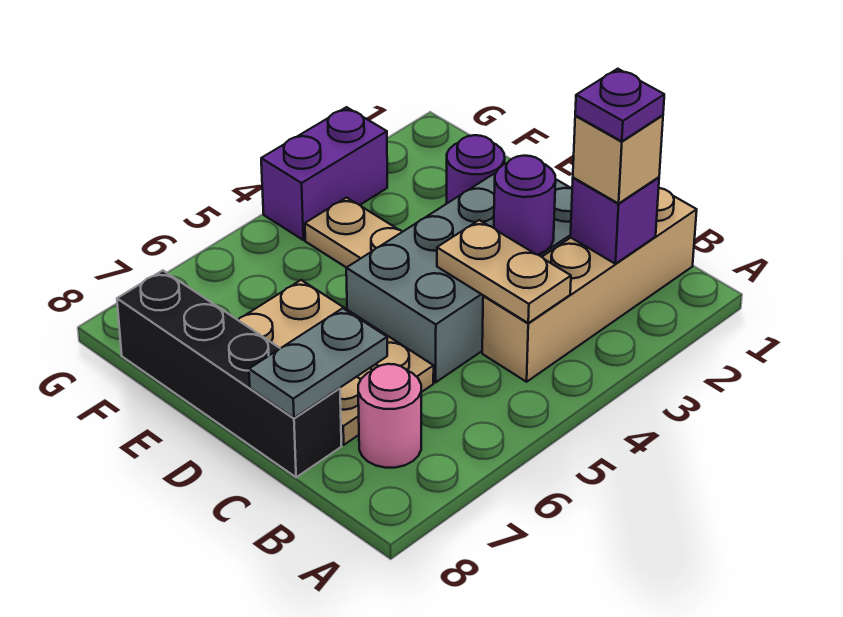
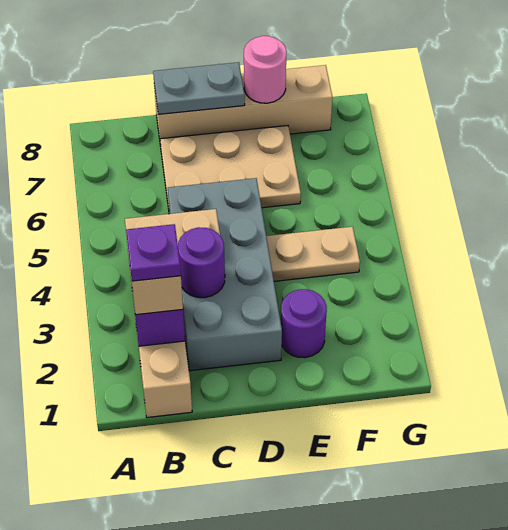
pink 1x1 round brick [358,364,421,468] -> pink 1x1 round brick moved to [244,36,286,103]
grey 1x2 plate [249,308,387,418] -> grey 1x2 plate turned to [153,62,245,115]
black 1x4 brick [117,271,341,477] -> tan 1x4 brick [154,65,332,146]
purple 1x2 brick [261,107,387,240] -> none

